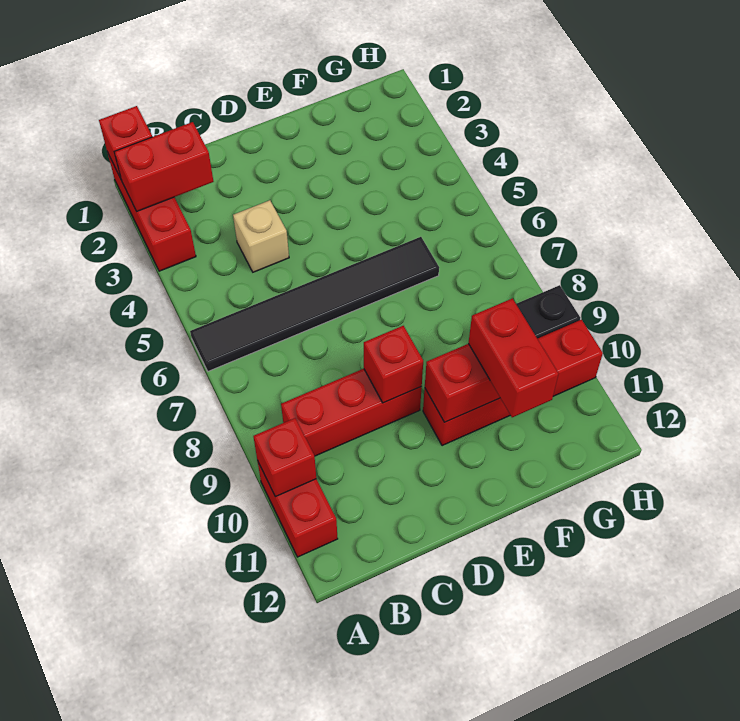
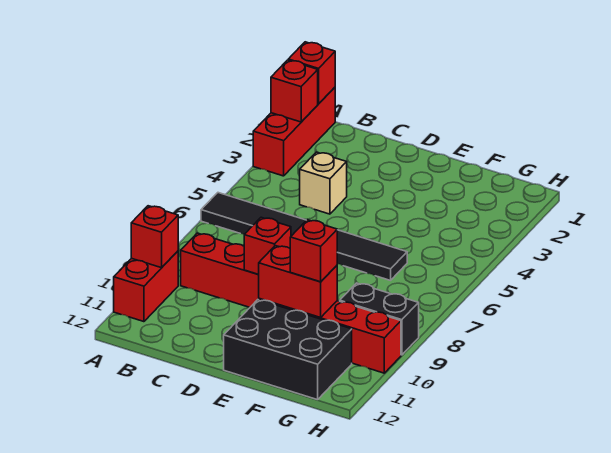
red 1x2 brick [114,122,214,211] -> red 1x1 brick [271,60,318,122]
none -> black 2x3 brick [224,300,352,400]
red 1x2 brick [468,298,558,417] -> red 1x1 brick [290,220,337,282]

